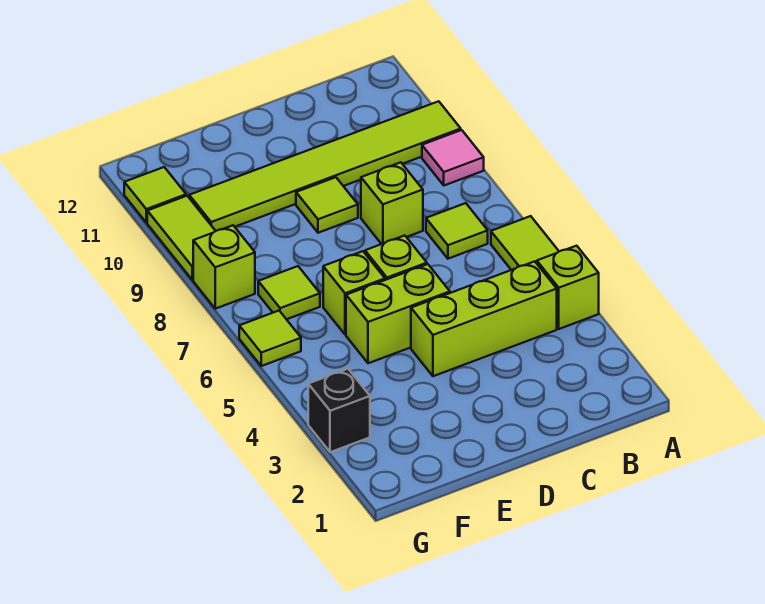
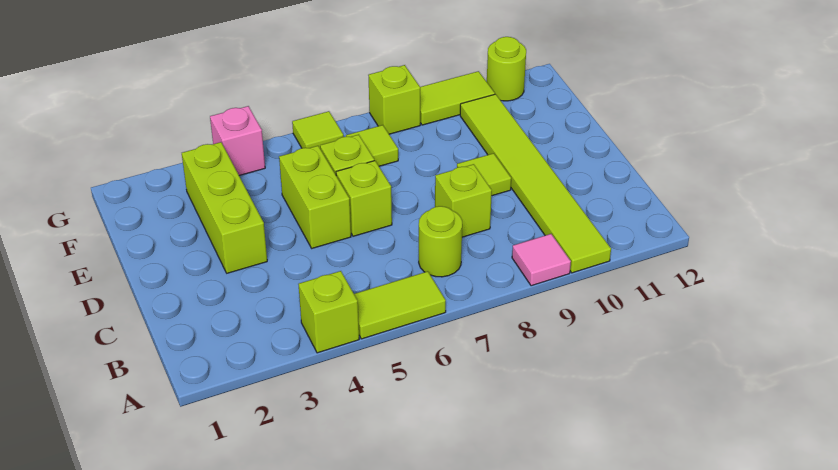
lime 1x3 brick [411,261,557,376] -> lime 1x3 brick moved to [182,142,267,273]
lime 1x1 tile [426,203,488,259] -> lime 1x1 round brick [419,206,462,277]
black 1x1 brick [308,369,370,452] -> none
none -> pink 1x1 brick [210,106,265,176]
lime 1x1 tile [124,167,186,223] -> lime 1x1 round brick [487,37,526,101]

